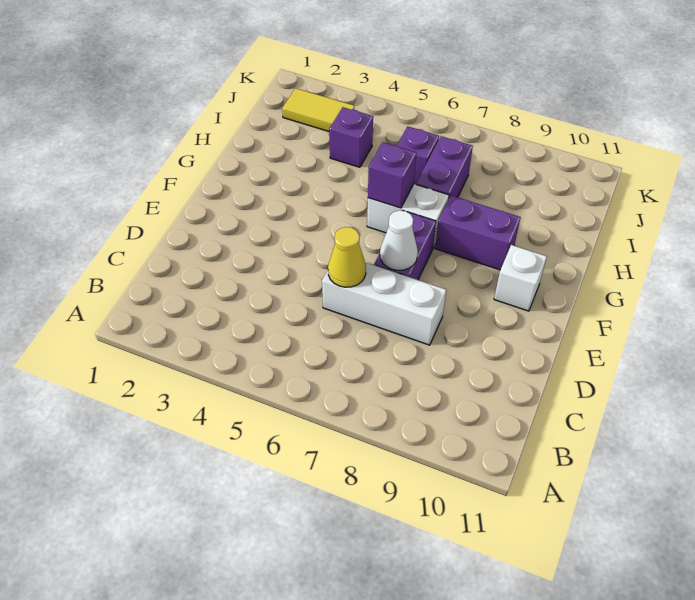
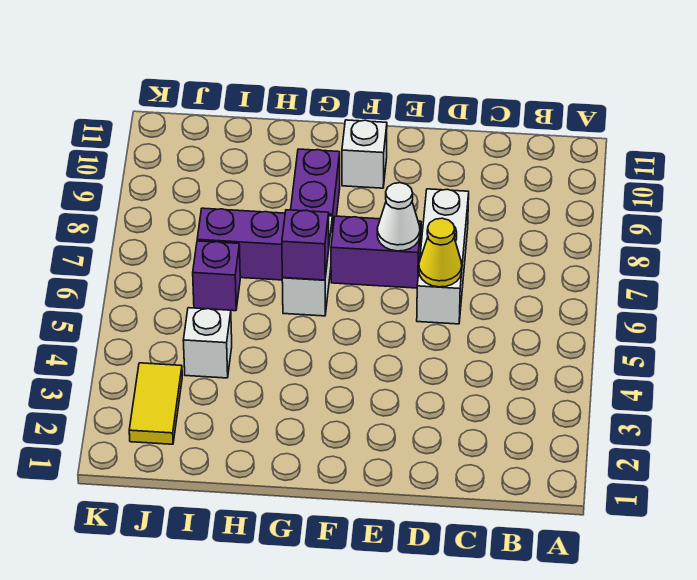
purple 1x1 brick [329,107,373,167] -> white 1x1 brick [183,308,232,378]

